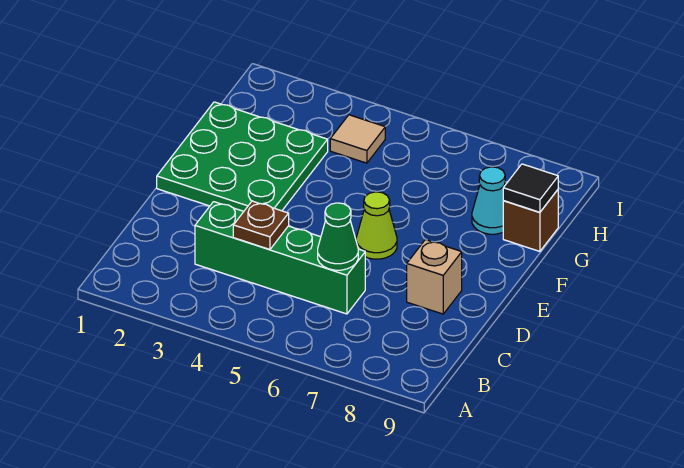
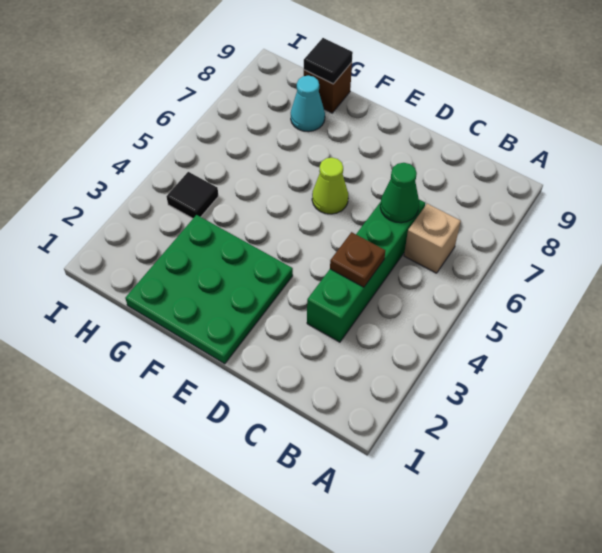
tan 1x1 brick [407,240,462,314] -> tan 1x1 brick moved to [404,204,461,273]
tan 1x1 tile [330,115,385,163] -> black 1x1 tile [166,172,218,218]

